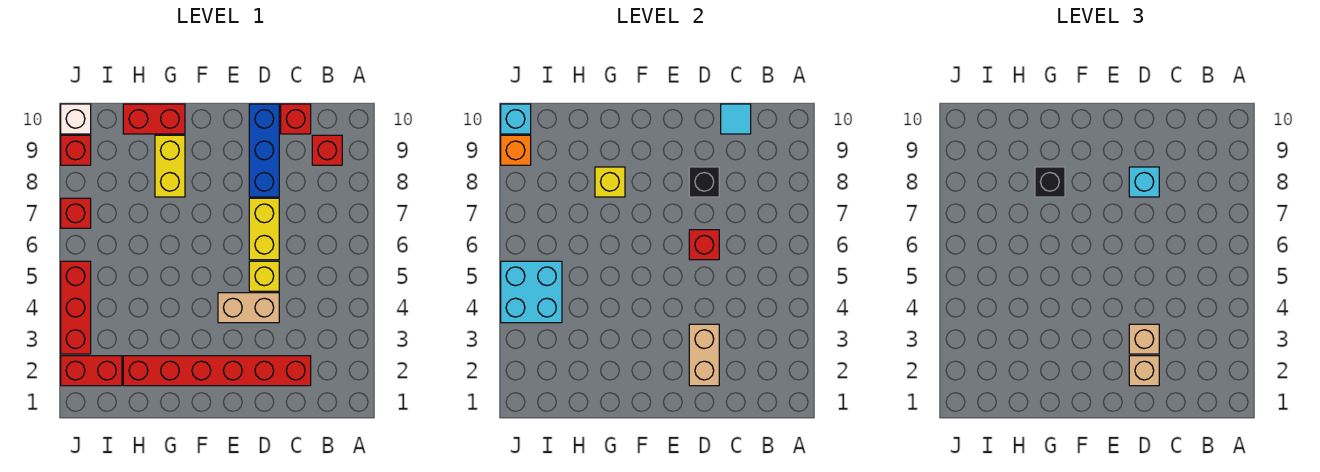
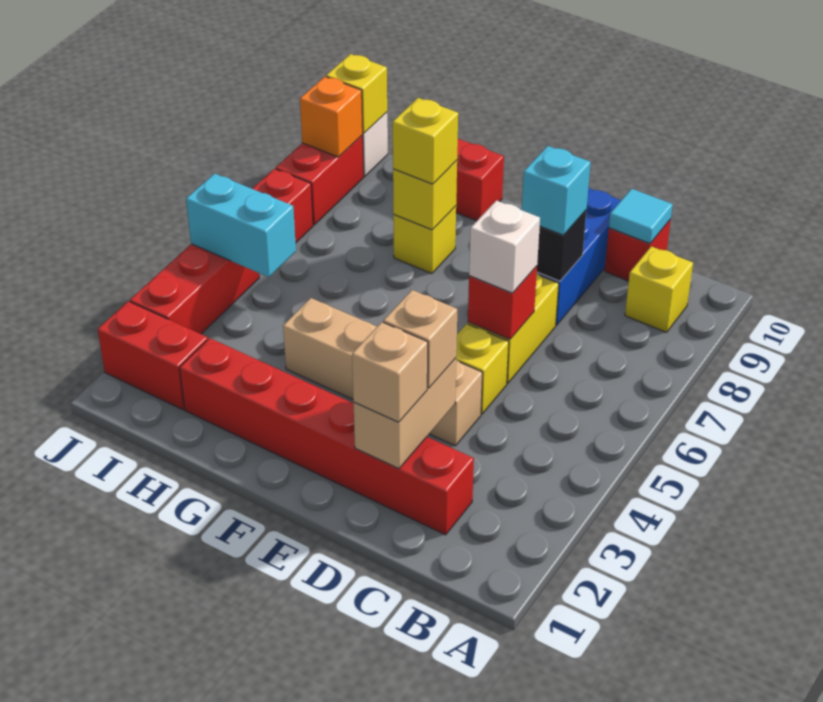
red 1x1 brick [312,135,342,165] -> yellow 1x1 brick [625,246,693,332]
tan 1x2 brick [218,293,279,323] -> tan 1x4 brick [283,298,482,446]
none -> white 1x1 brick [469,200,540,293]
yellow 1x2 brick [155,135,185,197] -> yellow 1x1 brick [393,206,456,274]
black 1x1 brick [1035,167,1065,197] -> yellow 1x1 brick [393,98,458,184]
cyan 2x2 brick [501,261,562,323] -> cyan 1x2 brick [186,174,296,277]
red 1x1 brick [61,135,91,165] -> red 1x2 brick [276,135,364,225]
cyan 1x1 brick [501,104,531,134] -> yellow 1x1 brick [326,54,387,133]

